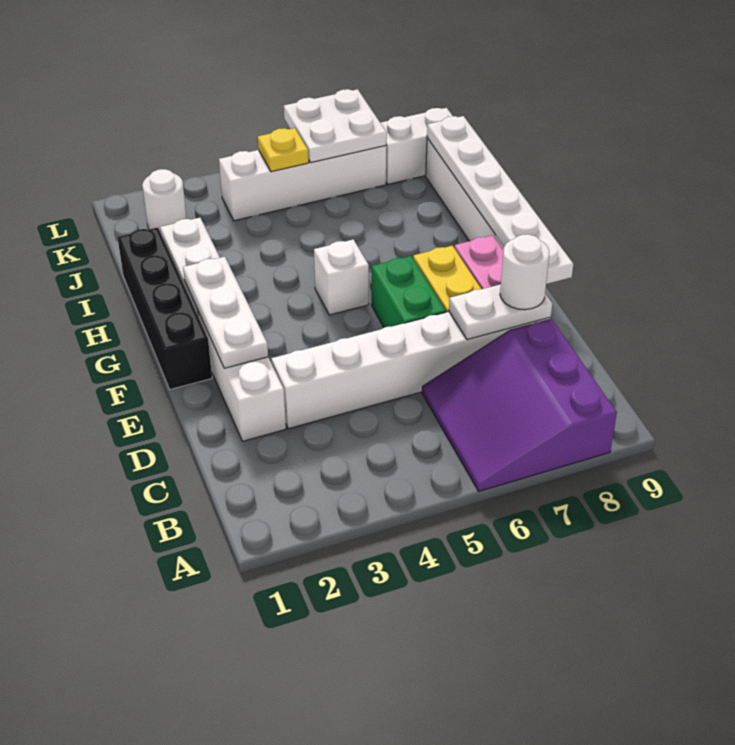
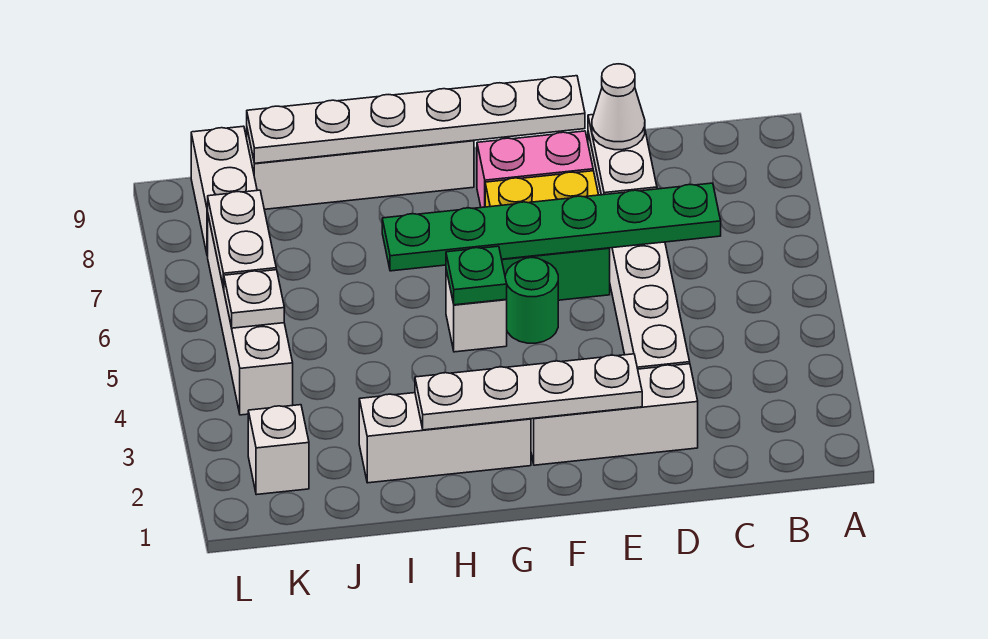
purple 3x3 slope [422,319,617,491] -> none
none -> green 1x6 plate [382,183,721,271]
white 1x1 round brick [500,234,549,310] -> white 1x1 cone [592,64,645,150]
white 1x3 plate [183,257,268,368] -> white 1x4 plate [415,354,642,430]
black 1x4 brick [117,227,212,389] -> none
none -> green 1x1 round brick [505,258,558,343]
none -> green 1x1 plate [446,246,507,305]
white 1x1 round brick [142,169,187,232] -> white 1x1 brick [248,405,309,495]
yellow 1x1 plate [258,128,309,172] -> white 1x1 plate [224,270,284,328]
white 2x2 plate [284,89,387,162] -> white 1x2 plate [208,190,276,289]

